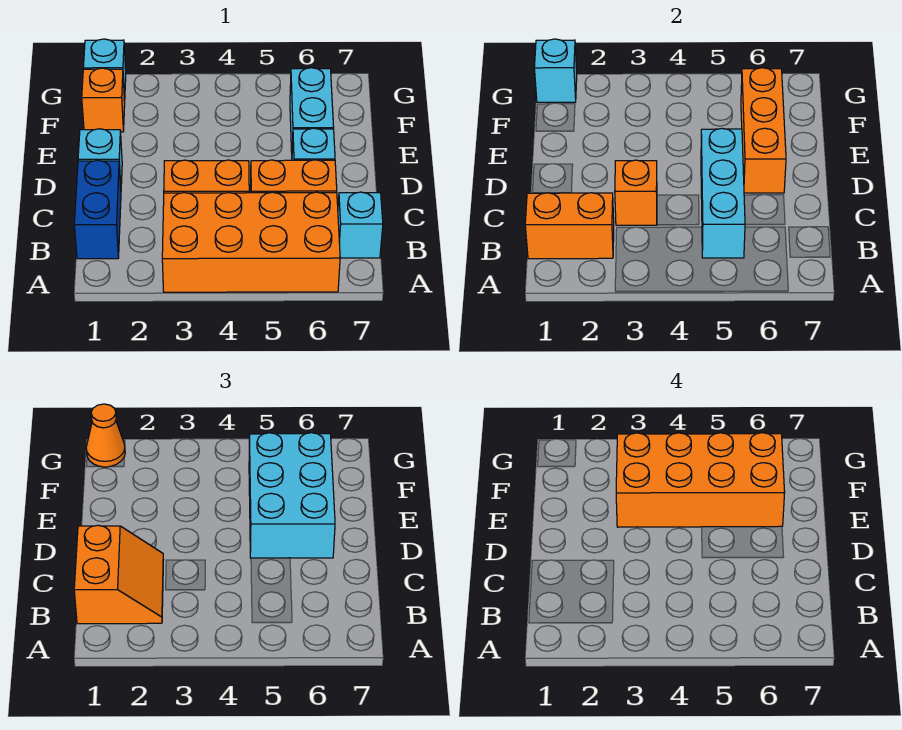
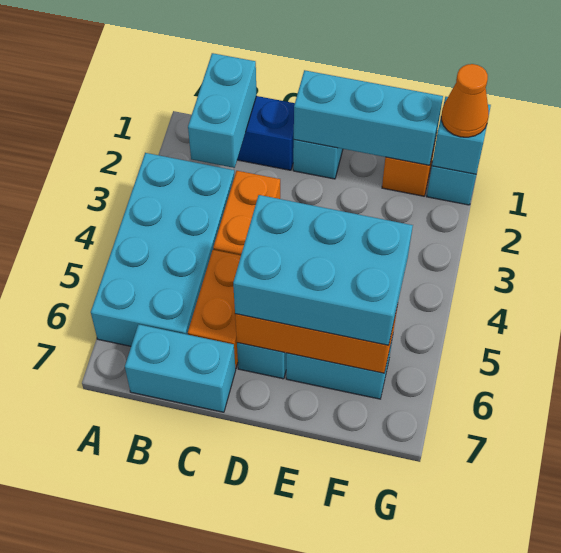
orange 2x4 brick [162,192,340,292] -> cyan 2x4 brick [91,153,235,346]
orange 1x2 brick [525,193,614,259] -> cyan 1x2 brick [188,53,257,168]
orange 2x2 slope [74,525,163,624] -> none
cyan 1x3 brick [701,128,745,258] -> cyan 1x3 brick moved to [294,70,443,165]
cyan 1x1 brick [338,192,383,258] -> cyan 1x2 brick [125,324,236,412]
orange 1x1 brick [615,160,657,225] -> none
orange 2x4 brick [616,433,785,527] -> none

